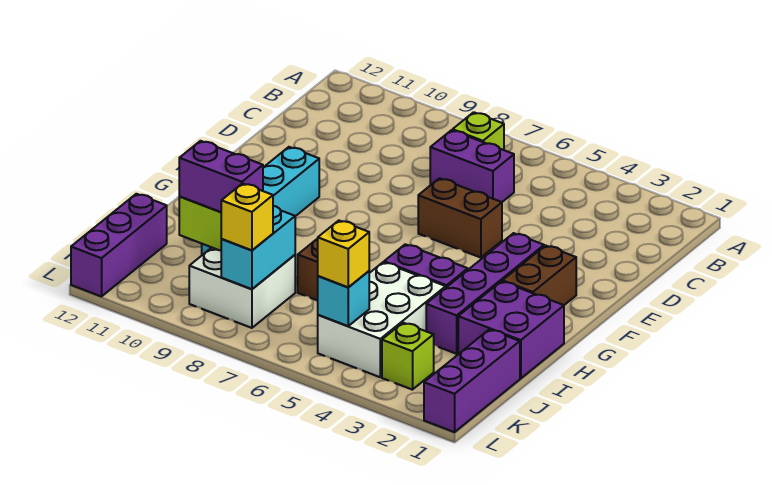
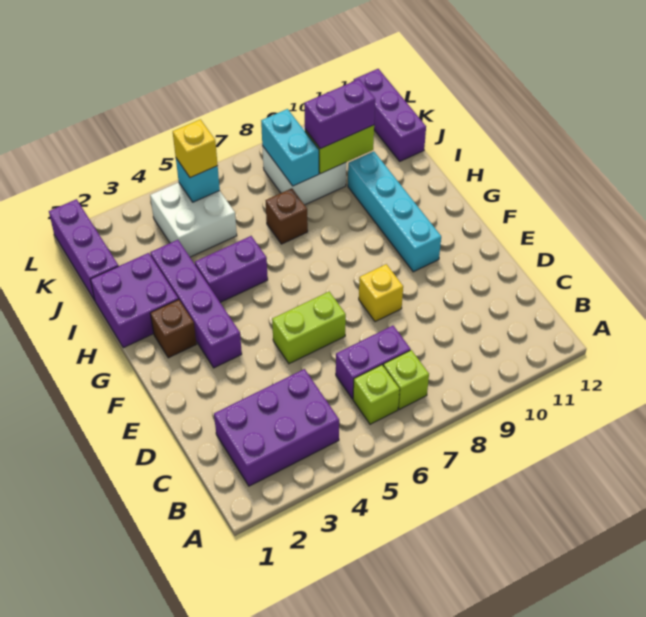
none -> purple 2x3 brick [214,369,339,486]
brown 1x2 brick [418,178,502,258] -> lime 1x2 brick [272,292,346,364]
brown 1x2 brick [502,246,576,305] -> brown 1x1 brick [150,299,196,358]
white 2x3 brick [318,262,446,377] -> white 2x2 brick [150,182,237,257]
lime 1x1 brick [382,323,434,390] -> lime 1x1 brick moved to [353,365,400,424]
yellow 1x1 brick [221,183,273,250] -> yellow 1x1 brick moved to [359,264,403,322]

